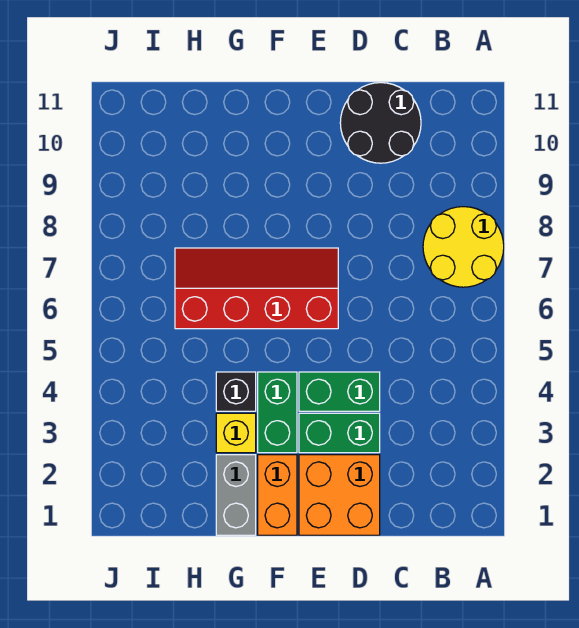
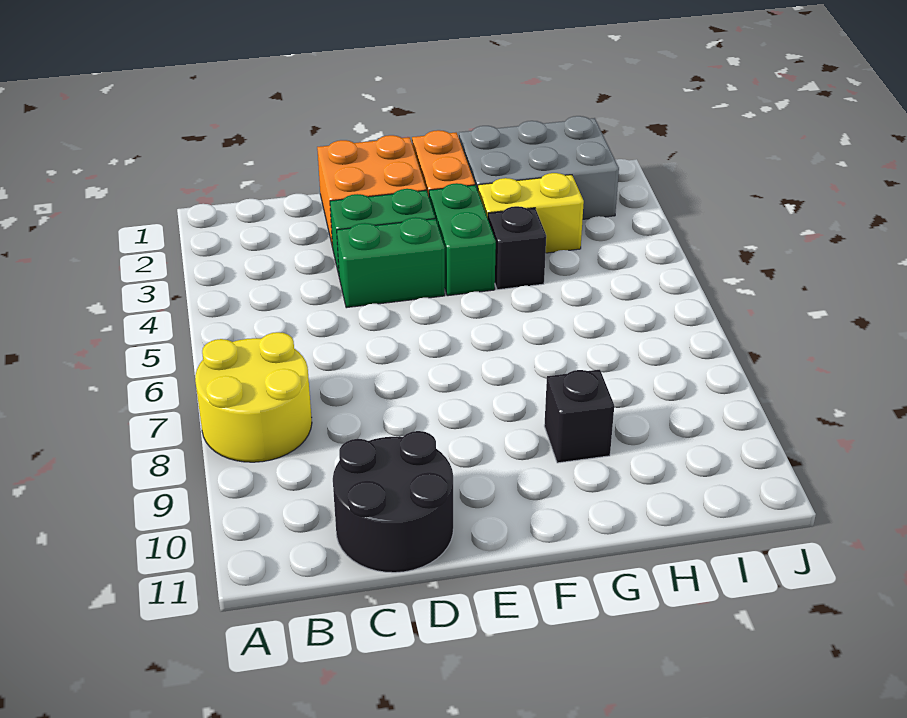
red 2x4 slope [175,248,338,329] -> none
grey 1x2 brick [216,455,256,535] -> grey 2x3 brick [459,116,619,219]
yellow 1x1 brick [216,413,256,453] -> yellow 1x2 brick [478,173,584,253]
none -> black 1x1 brick [544,370,614,463]

